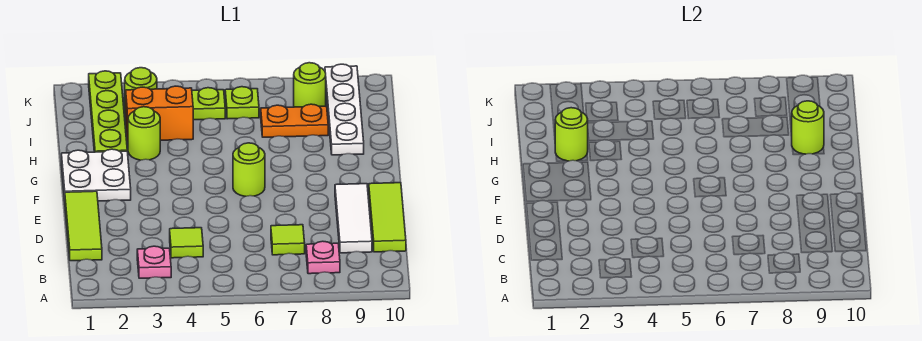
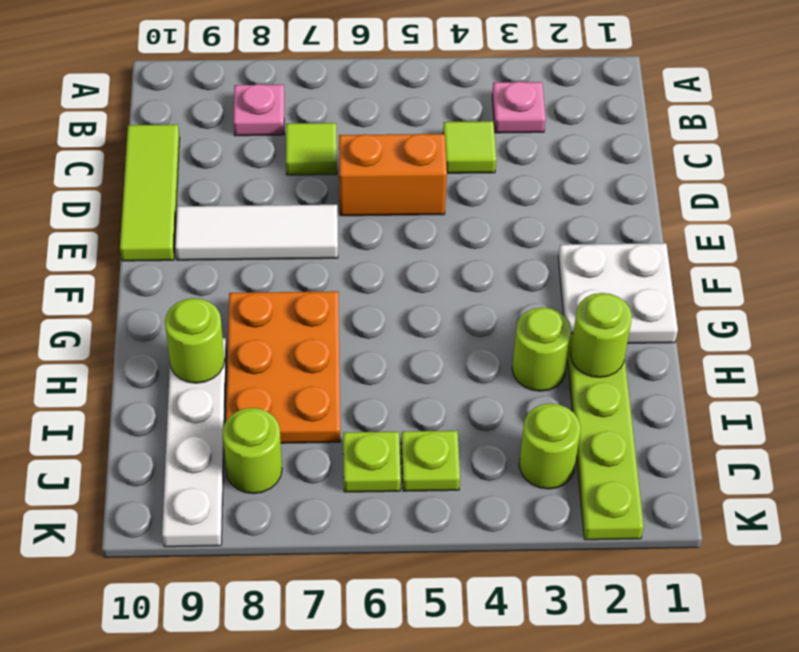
lime 1x3 tile [65,191,102,261] -> none
white 1x3 tile [335,184,372,253] -> white 1x3 tile turned to [175,205,338,260]
lime 1x1 round brick [233,143,265,196] -> none
orange 1x2 brick [126,86,193,141] -> orange 1x2 brick moved to [339,134,447,216]
orange 1x2 plate [261,104,328,137] -> orange 2x3 plate [226,291,341,443]

